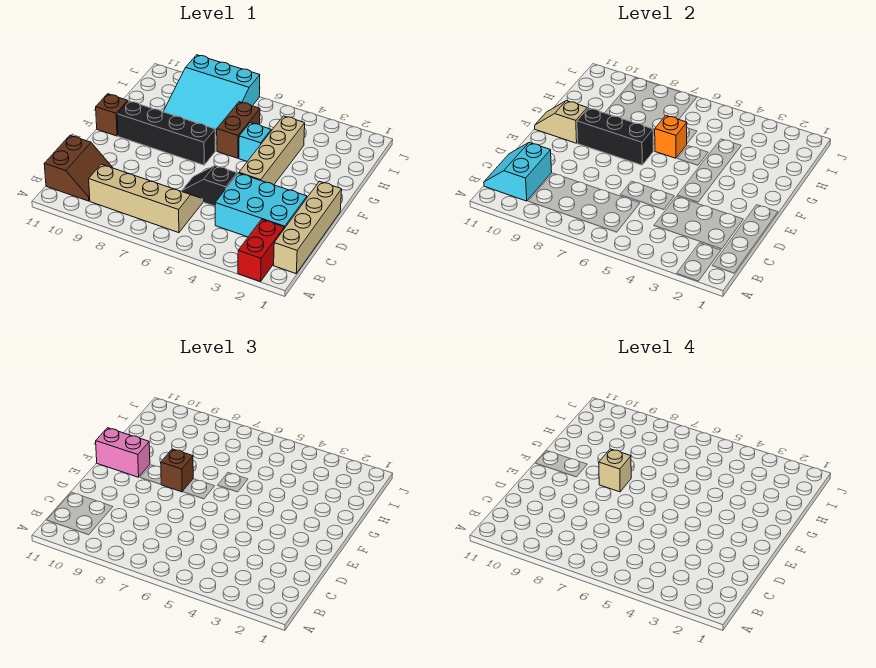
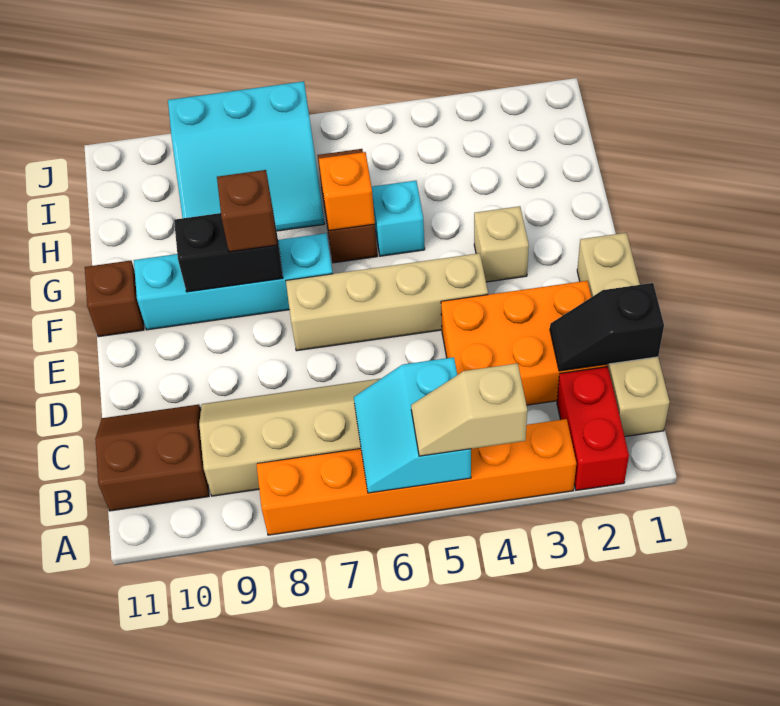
none -> orange 1x6 brick [257,419,576,535]
brown 2x2 slope [44,135,113,201] -> brown 2x2 slope turned to [95,404,209,511]
cyan 2x2 slope [484,143,552,201] -> cyan 2x2 slope moved to [354,357,471,493]
cyan 2x3 brick [215,173,307,237] -> orange 2x3 brick [441,281,607,405]
black 1x2 slope [182,165,237,206] -> black 1x2 slope moved to [550,283,664,371]
tan 1x4 brick [239,116,305,185] -> tan 1x4 brick turned to [286,253,488,351]
black 1x4 brick [117,101,215,165] -> cyan 1x4 brick [134,233,333,330]
black 1x3 brick [577,108,653,165] -> black 1x2 brick [174,213,283,292]
tan 1x1 brick [599,449,631,492] -> tan 1x1 brick moved to [474,206,529,282]
tan 1x2 slope [535,101,587,143] -> tan 1x2 slope moved to [411,363,527,456]
pink 1x2 brick [96,428,150,477] -> none

